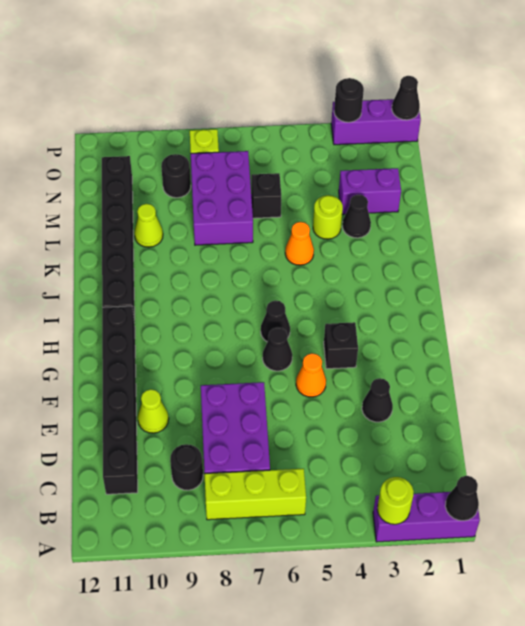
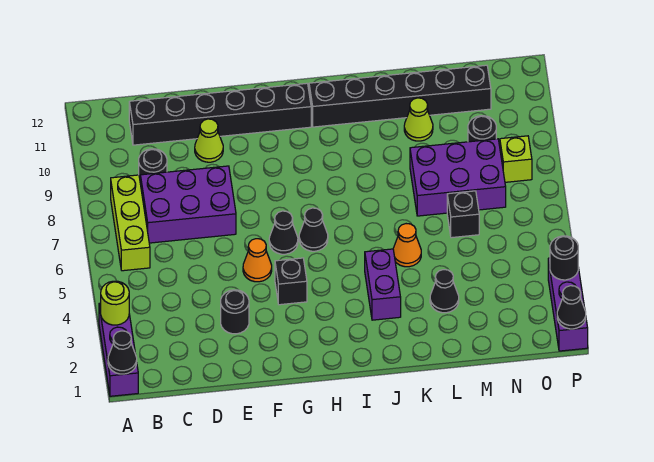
black 1x1 cone [362,378,393,422] -> black 1x1 round brick [221,290,249,334]
lime 1x1 round brick [313,195,343,239] -> none
purple 1x2 brick [339,168,401,214] -> purple 1x2 brick moved to [365,249,401,320]

